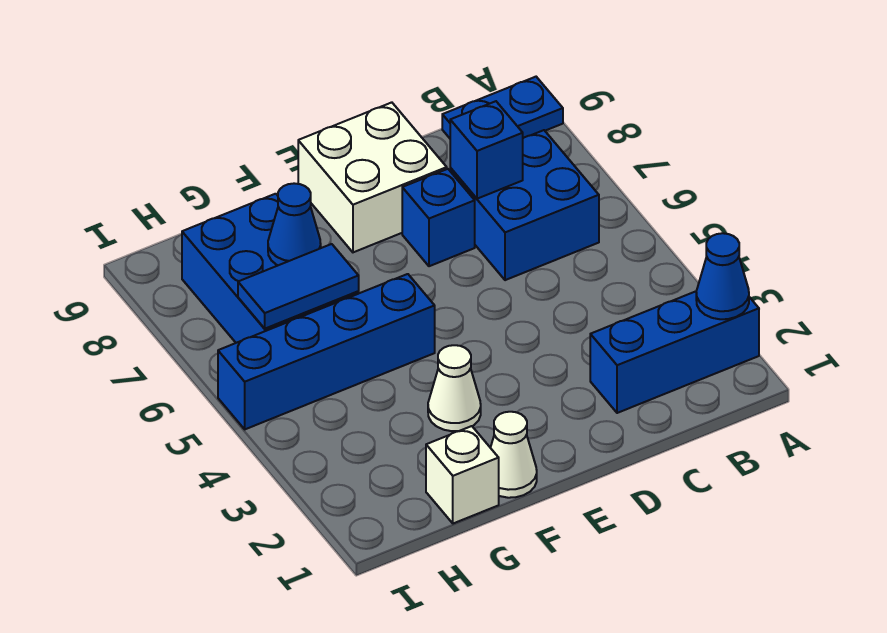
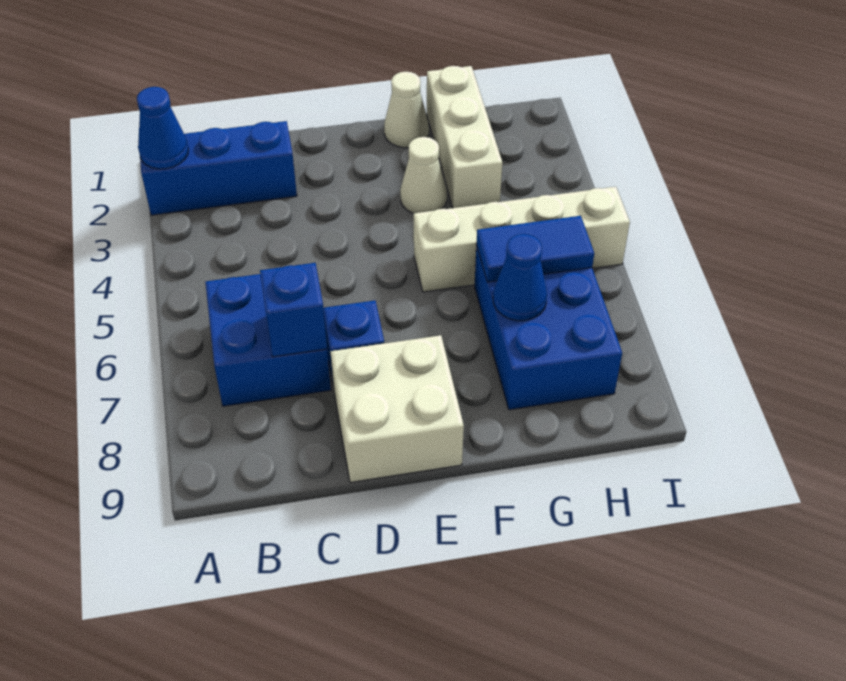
blue 1x2 plate [442,77,563,138] -> none
blue 1x4 brick [218,274,435,429] -> white 1x4 brick [414,187,630,292]
white 1x1 brick [426,426,499,524] -> white 1x3 brick [427,66,502,208]

